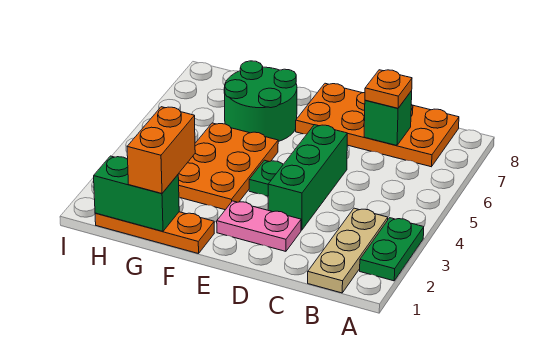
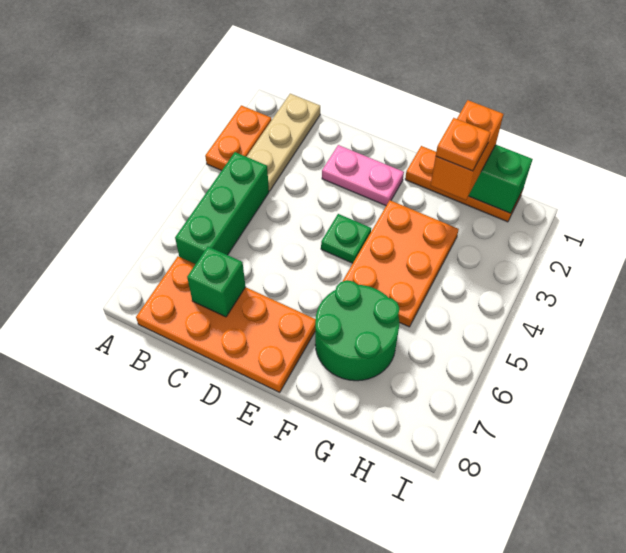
green 1x2 plate [360,218,424,281] -> orange 1x2 plate [205,105,272,171]
orange 1x1 plate [365,70,412,108] -> orange 1x1 plate moved to [436,118,491,171]
green 1x3 brick [268,125,347,230] -> green 1x3 brick moved to [175,152,269,264]

